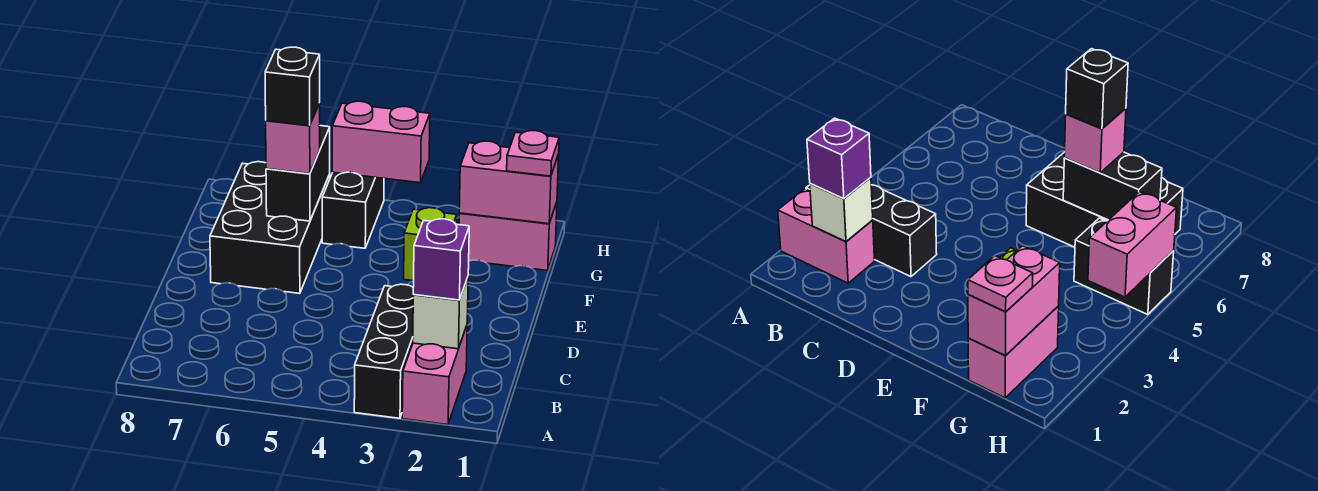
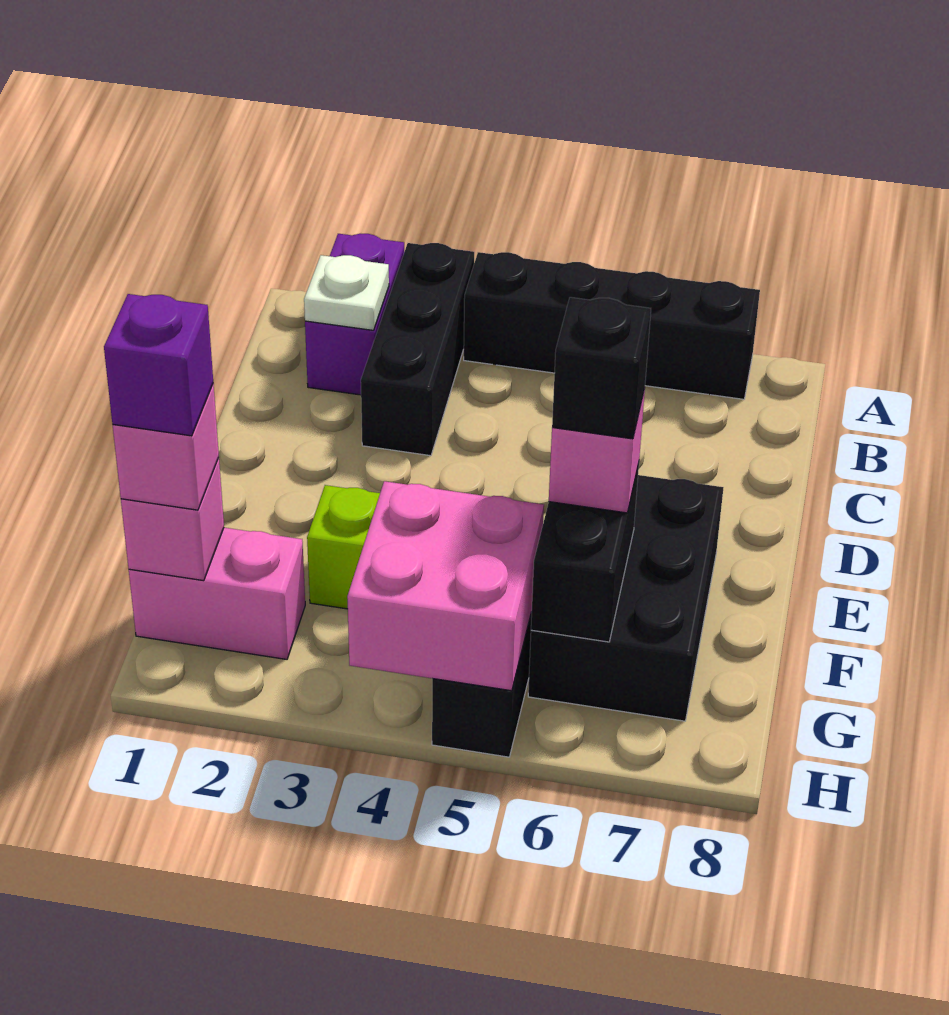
pink 1x2 brick [402,326,467,425] -> purple 1x2 brick [305,234,404,395]
none -> black 1x4 brick [464,252,760,399]
white 1x1 brick [413,277,468,349] -> white 1x1 plate [304,255,389,330]
purple 1x1 brick [413,219,469,300] -> purple 1x1 brick moved to [104,294,213,436]
pink 1x2 brick [459,141,559,224] -> pink 1x1 brick [121,458,224,581]
pink 1x1 plate [507,131,559,176] -> pink 1x1 brick [113,384,219,510]
pink 1x2 brick [332,101,430,183] -> pink 2x2 brick [347,481,544,691]

